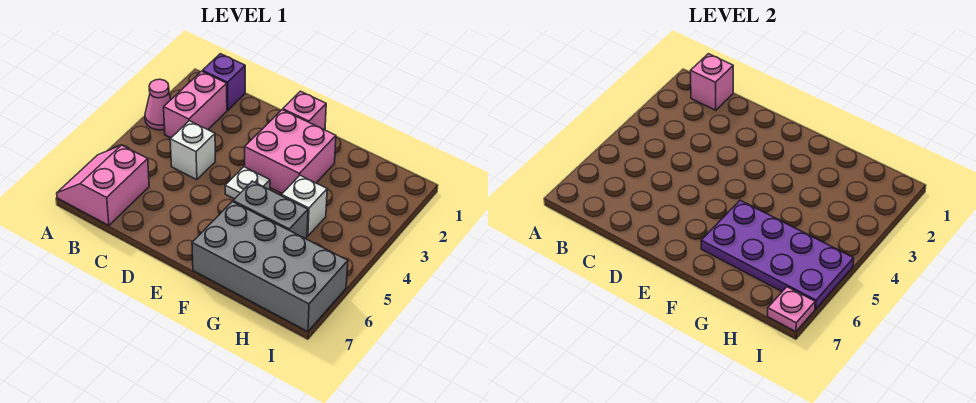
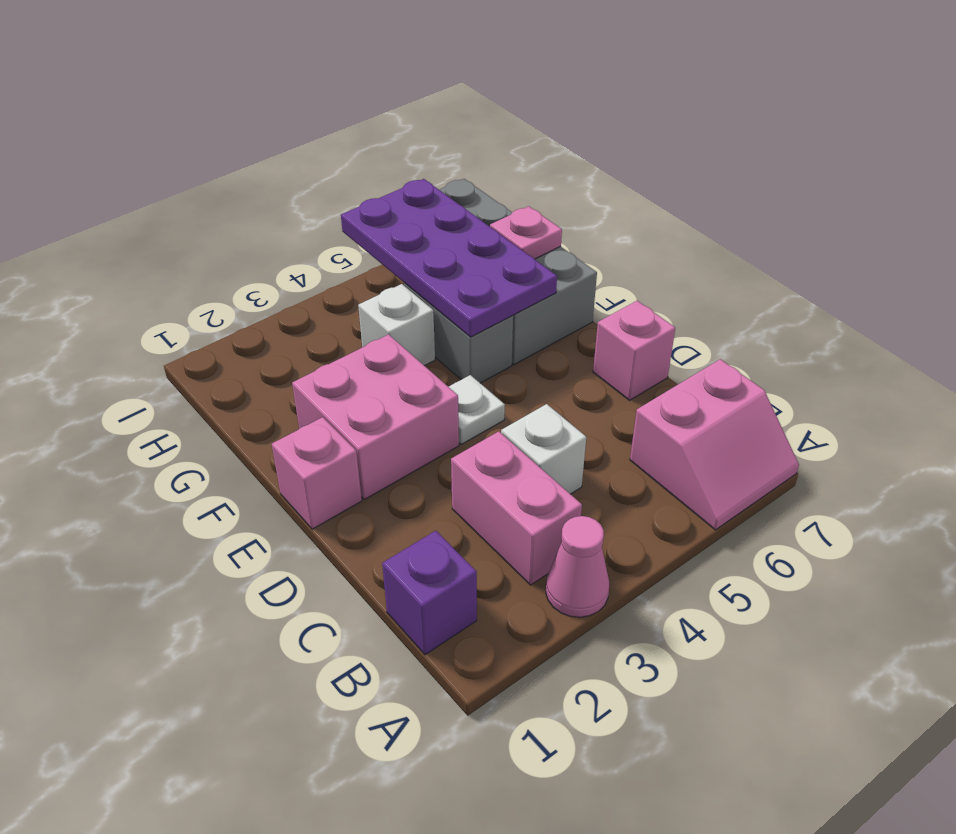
pink 1x1 brick [690,54,733,110] -> pink 1x1 brick moved to [593,301,675,400]
pink 1x2 brick [164,71,227,138] -> pink 1x2 brick turned to [451,431,582,585]
pink 1x1 plate [768,287,815,332] -> pink 1x1 plate moved to [490,206,562,259]

